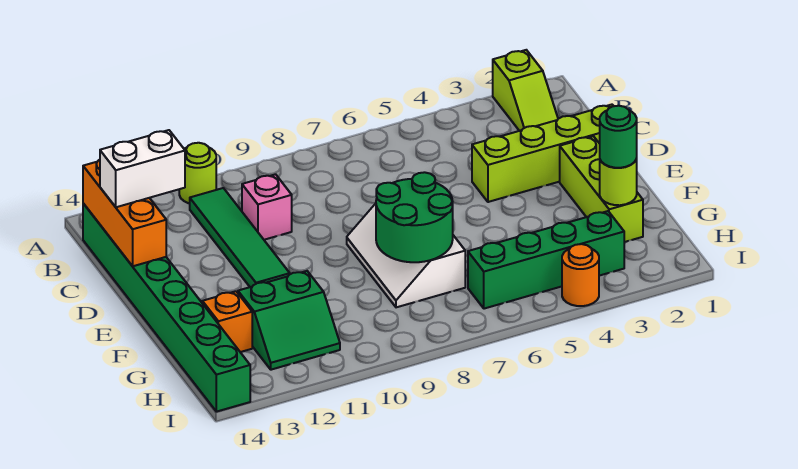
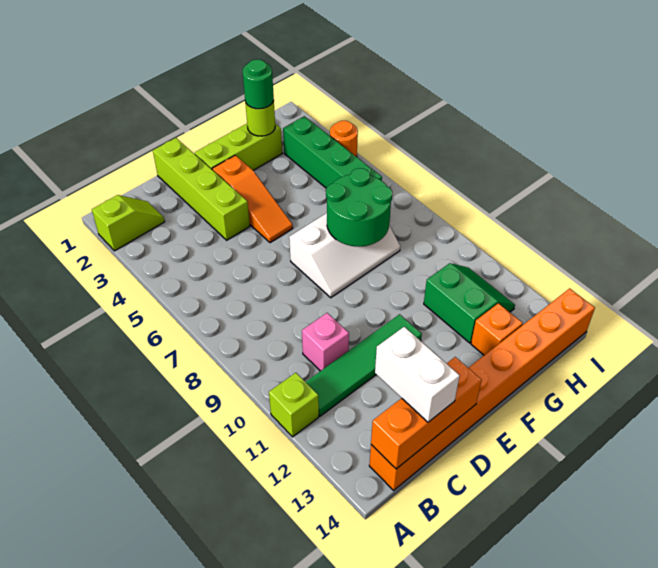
lime 1x1 round brick [179,143,216,204] -> lime 1x1 brick [269,373,319,437]
green 1x8 brick [83,203,250,412] -> orange 1x8 brick [369,288,595,490]
none -> orange 1x3 slope [212,155,293,243]

